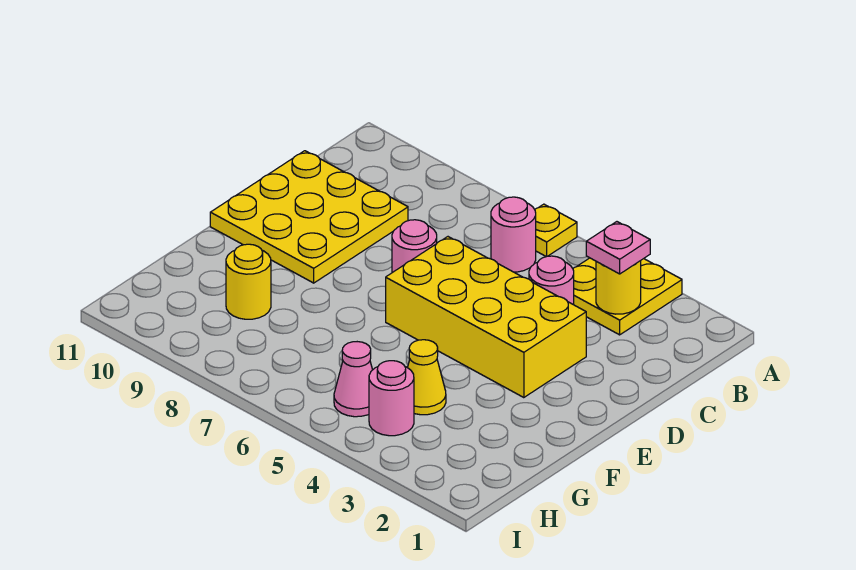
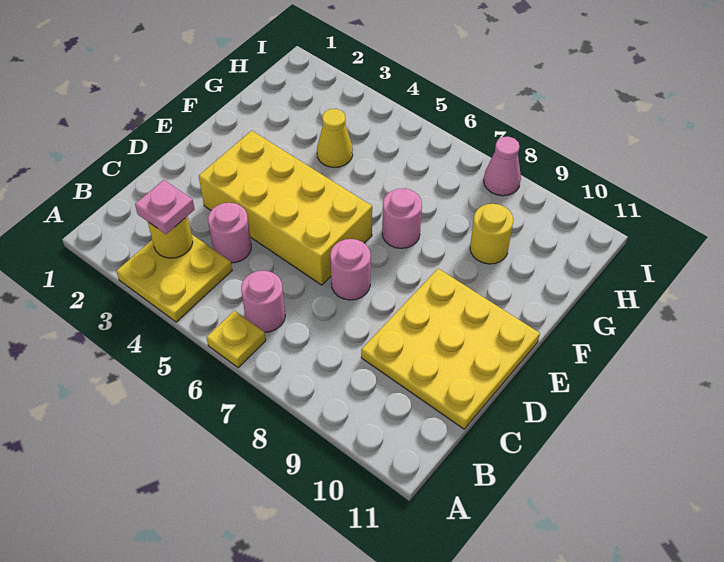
pink 1x1 round brick [369,361,414,436] -> pink 1x1 round brick moved to [382,189,422,248]
pink 1x1 cone [334,342,372,417] -> pink 1x1 cone moved to [484,137,521,196]

